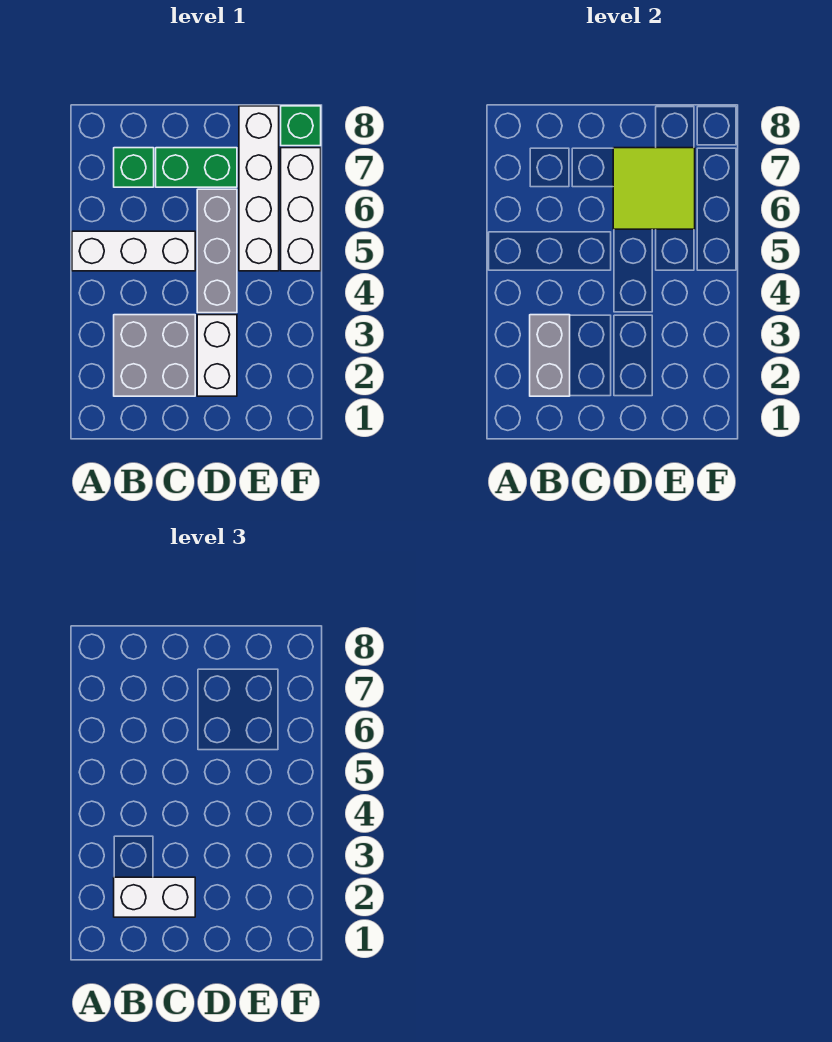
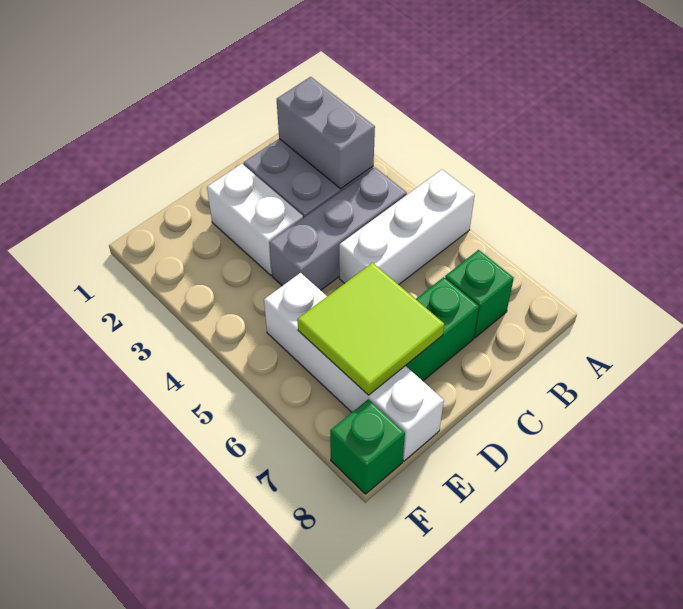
white 1x2 brick [114,877,195,917] -> none
grey 1x3 brick [197,189,237,313] -> grey 1x3 brick turned to [269,168,407,290]
white 1x3 brick [281,148,321,271] -> none

